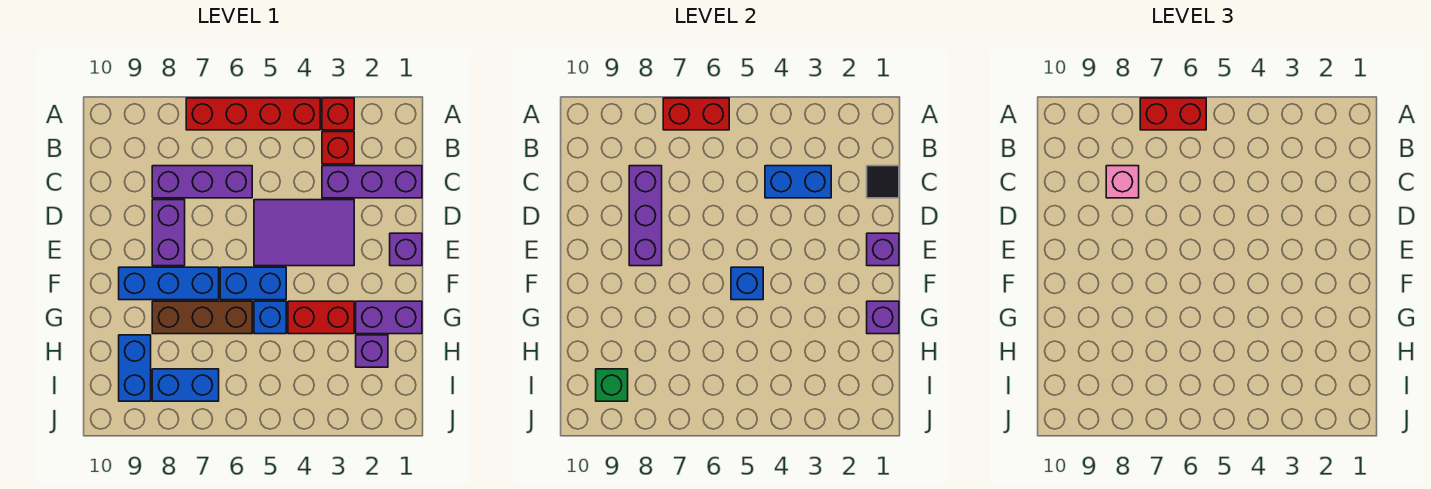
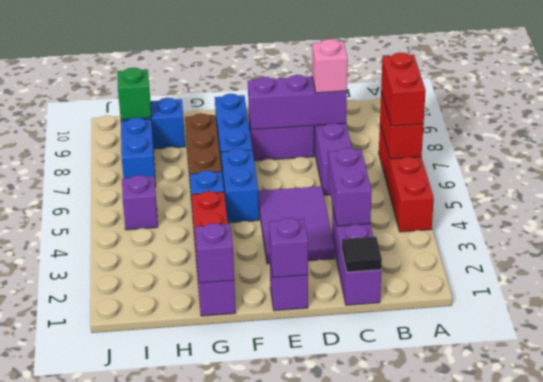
red 1x1 brick [322,98,354,130] -> none
red 1x1 brick [322,132,354,164] -> none
blue 1x2 brick [765,166,831,198] -> purple 1x2 brick [328,148,372,226]
blue 1x1 brick [731,267,763,300] -> none
purple 1x1 brick [356,335,388,367] -> purple 1x1 brick moved to [122,175,158,230]

